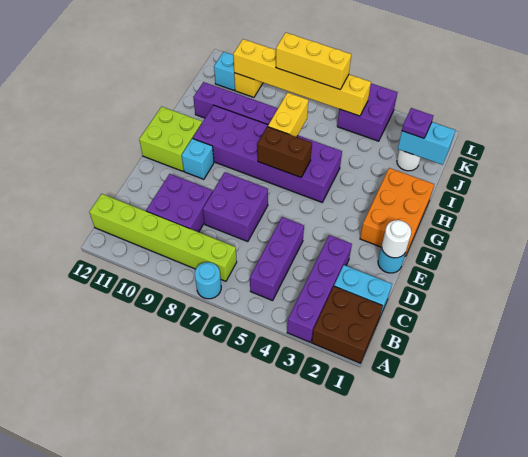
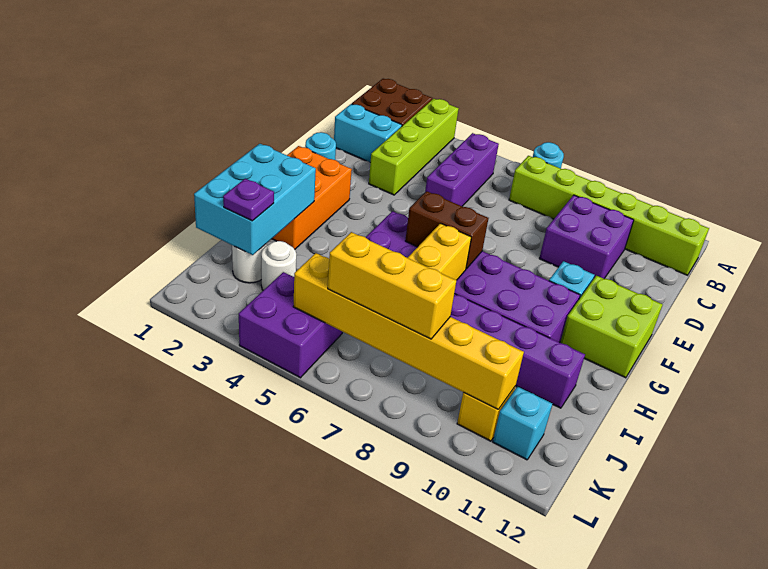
purple 1x4 brick [287,235,352,342] -> lime 1x4 brick [369,99,458,195]
purple 2x2 brick [203,172,268,242] -> none
white 1x1 round brick [382,220,411,258] -> white 1x1 round brick moved to [261,241,296,290]
cyan 1x2 brick [398,122,455,165] -> cyan 2x3 brick [194,144,316,255]

